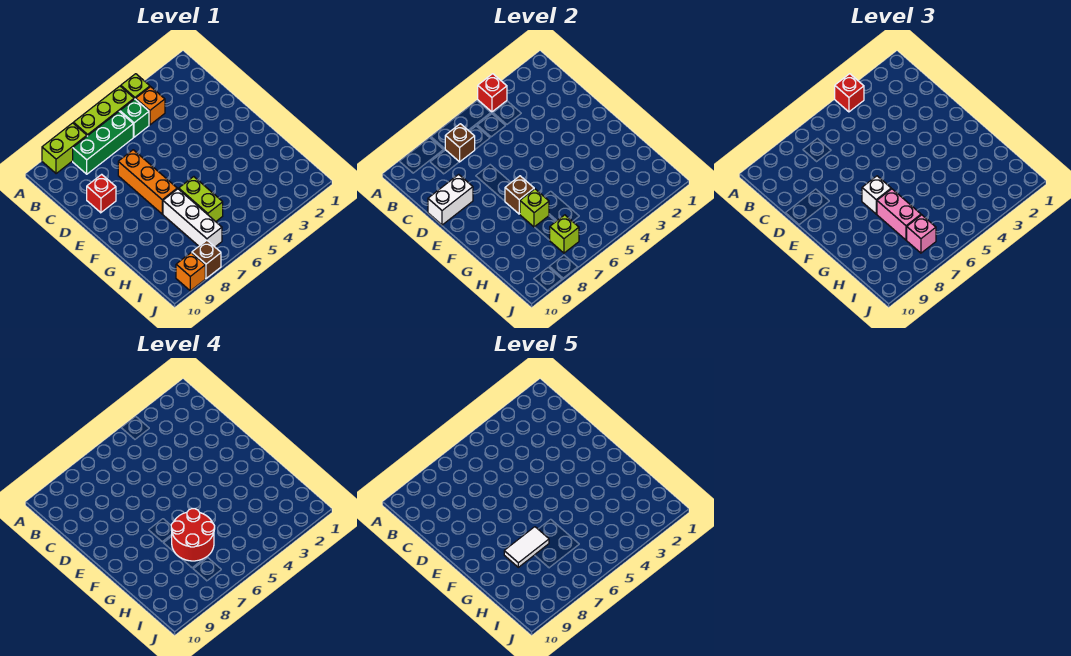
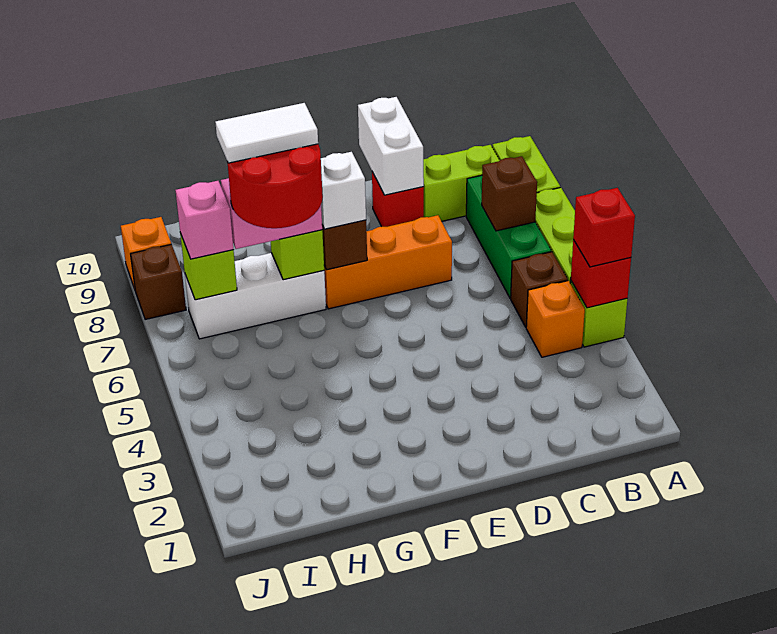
green 1x1 brick [120,99,149,137] -> brown 1x1 brick [511,252,568,327]
lime 1x2 brick [179,177,223,222] -> lime 1x2 brick moved to [423,145,500,221]
white 1x2 tile [504,527,549,567] -> white 1x2 tile turned to [215,103,318,163]

